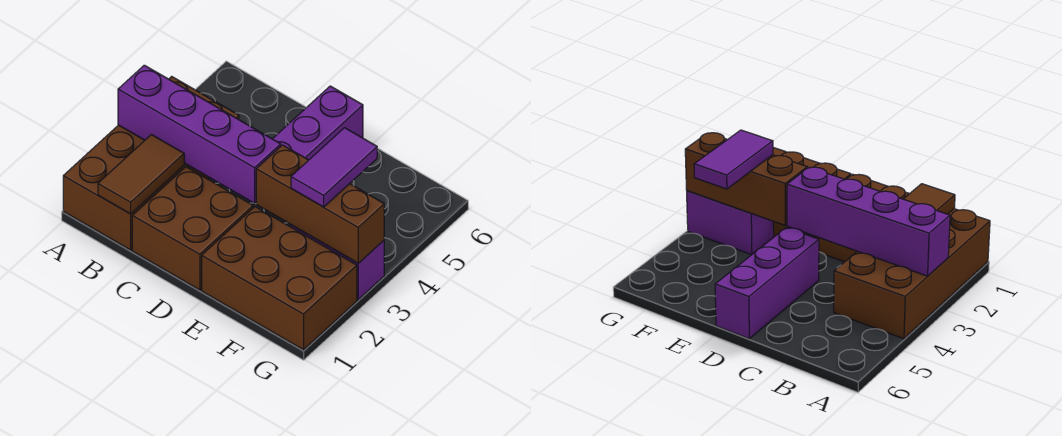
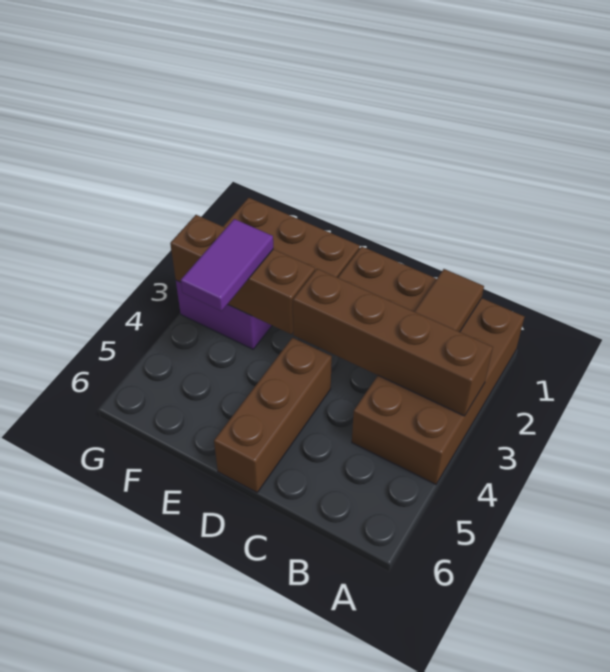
purple 1x4 brick [118,65,281,203] -> brown 1x4 brick [293,269,493,416]
purple 1x3 brick [273,86,363,160] -> brown 1x3 brick [214,338,332,492]

